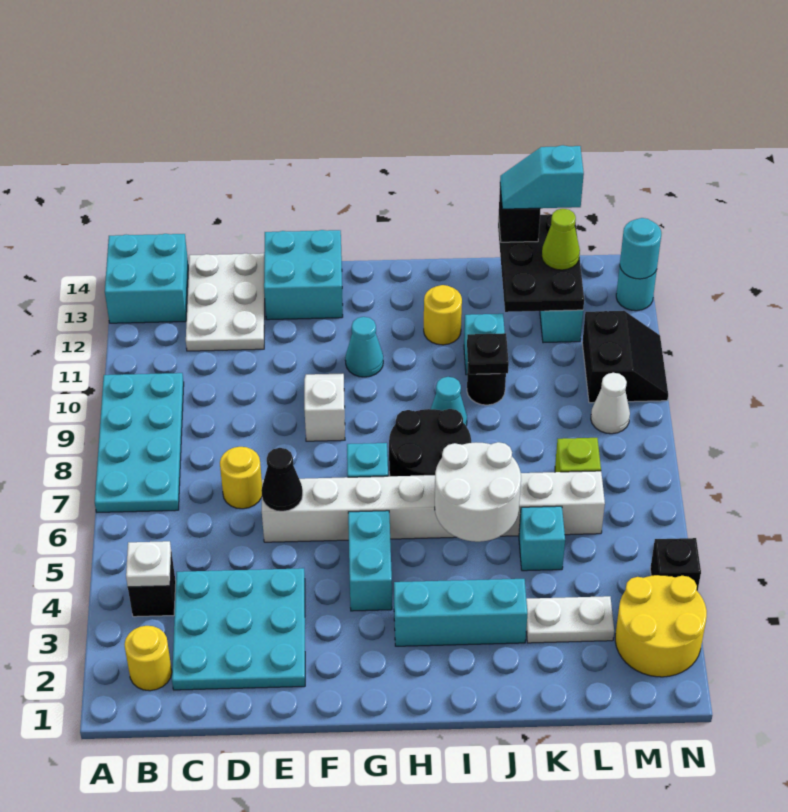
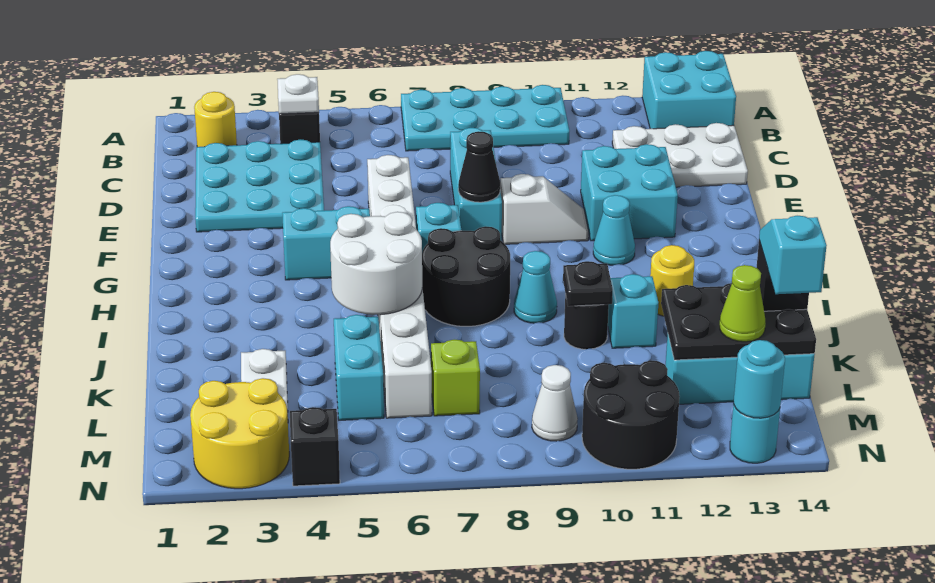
yellow 1x1 round brick [220,447,262,509] -> none
black 1x1 cone [261,448,303,511] -> black 1x1 cone moved to [458,131,500,202]
cyan 2x2 brick [264,230,343,320] -> cyan 2x2 brick moved to [581,144,678,241]
cyan 1x3 brick [394,579,527,646] -> cyan 1x3 brick moved to [450,128,502,241]
cyan 1x1 brick [519,506,565,571] -> cyan 1x2 brick [334,315,384,420]
black 2x2 slope [582,311,668,403] -> black 2x2 round brick [582,360,680,469]

